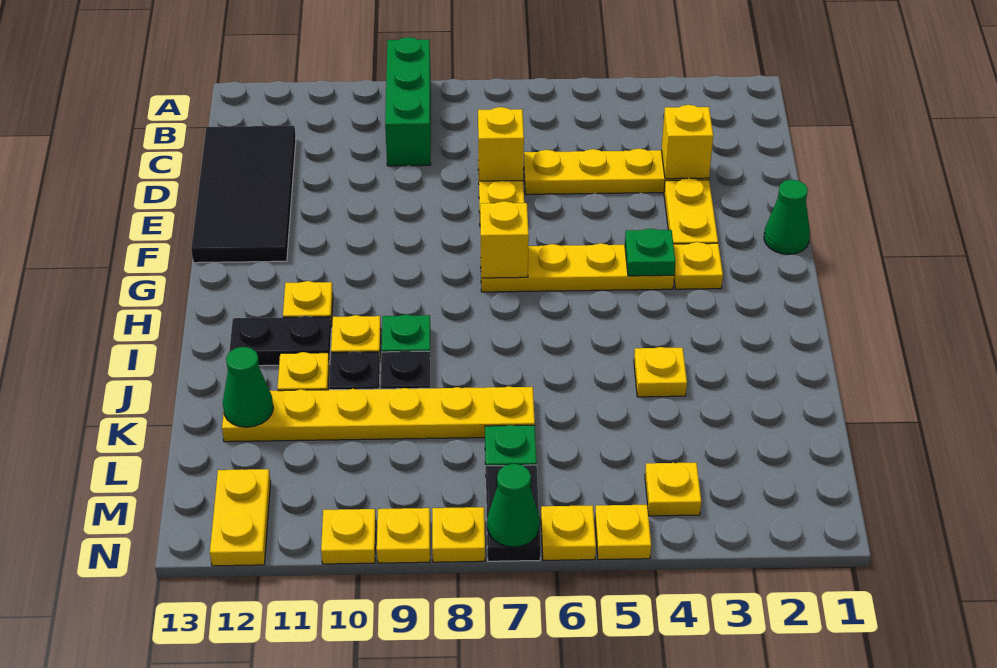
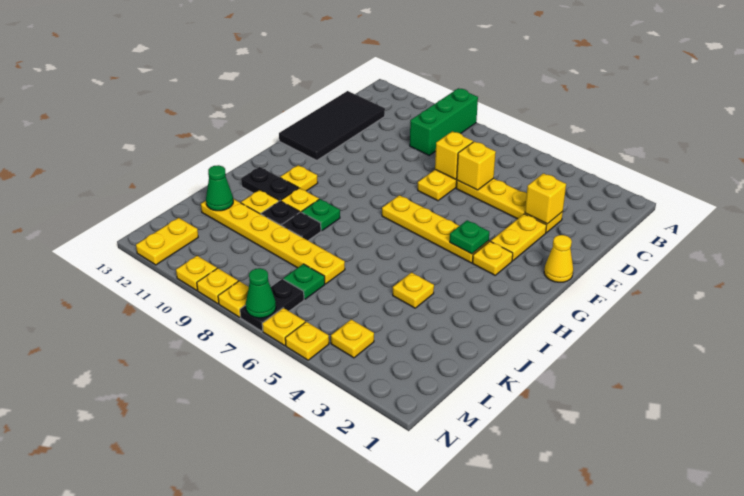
green 1x1 cone [764,180,810,254] -> yellow 1x1 cone [544,235,573,282]
yellow 1x1 brick [480,201,529,278] -> yellow 1x1 brick moved to [457,142,496,190]

